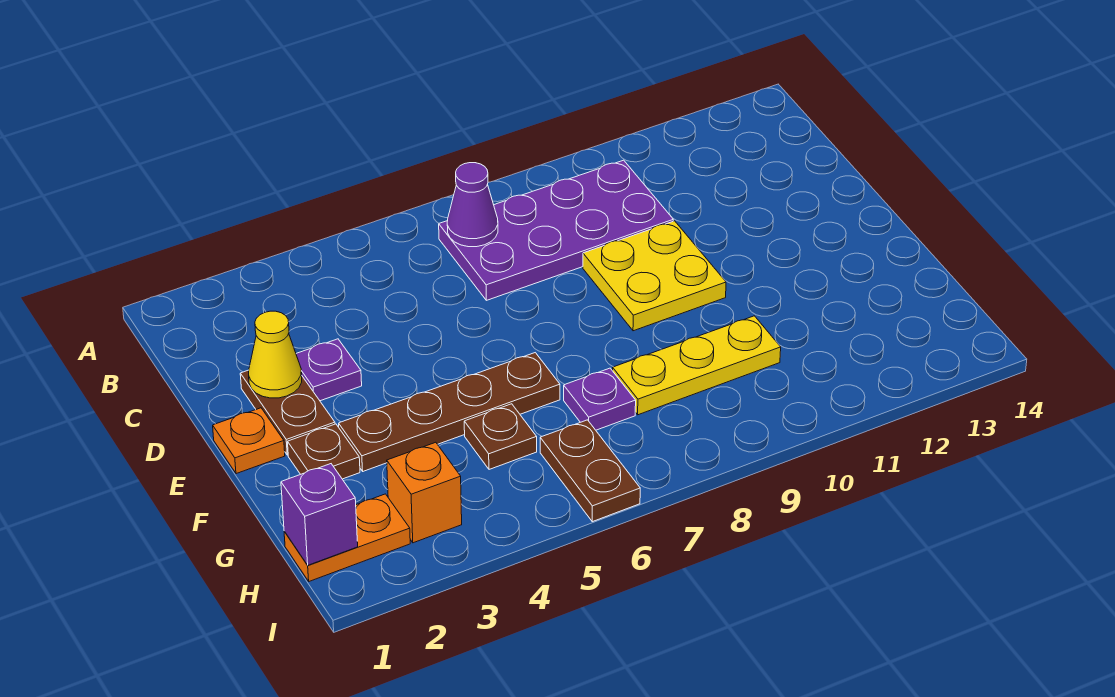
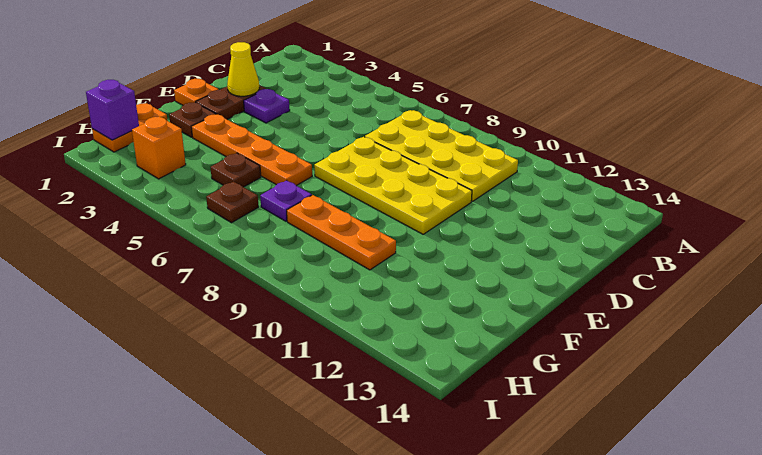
purple 2x4 plate [439,160,673,300] -> yellow 2x4 plate [365,110,518,202]
purple 1x1 cone [447,163,498,247] -> none
yellow 2x2 plate [583,221,726,331] -> yellow 2x4 plate [314,137,472,234]
brown 1x4 plate [339,353,560,471] -> orange 1x4 plate [191,114,312,186]
yellow 1x3 plate [613,316,781,415] -> orange 1x3 plate [287,195,396,270]
orange 1x2 plate [284,494,410,581] -> orange 1x2 plate turned to [92,103,168,152]
brown 1x2 plate [540,420,640,522] -> brown 1x1 plate [206,182,259,223]

